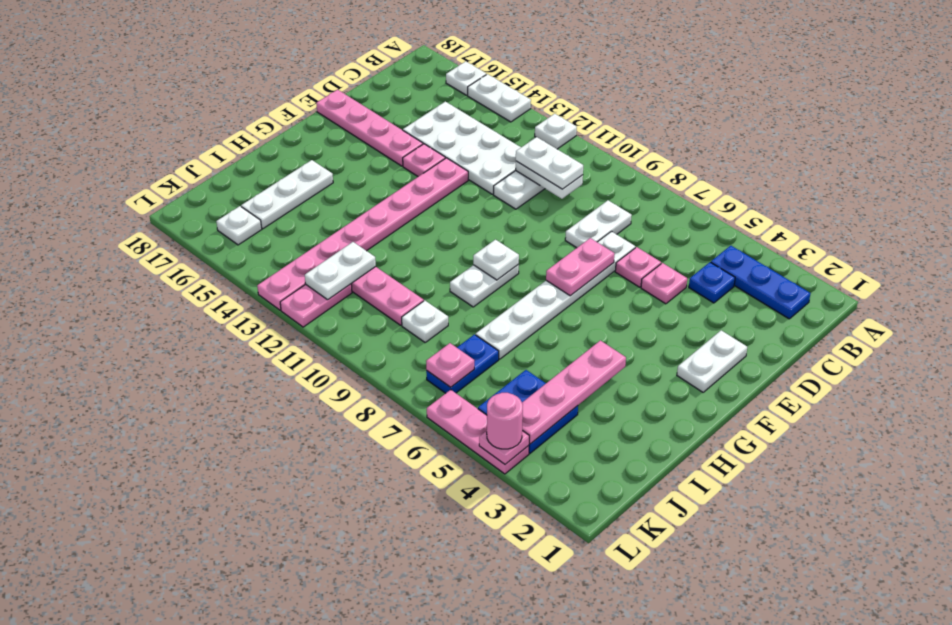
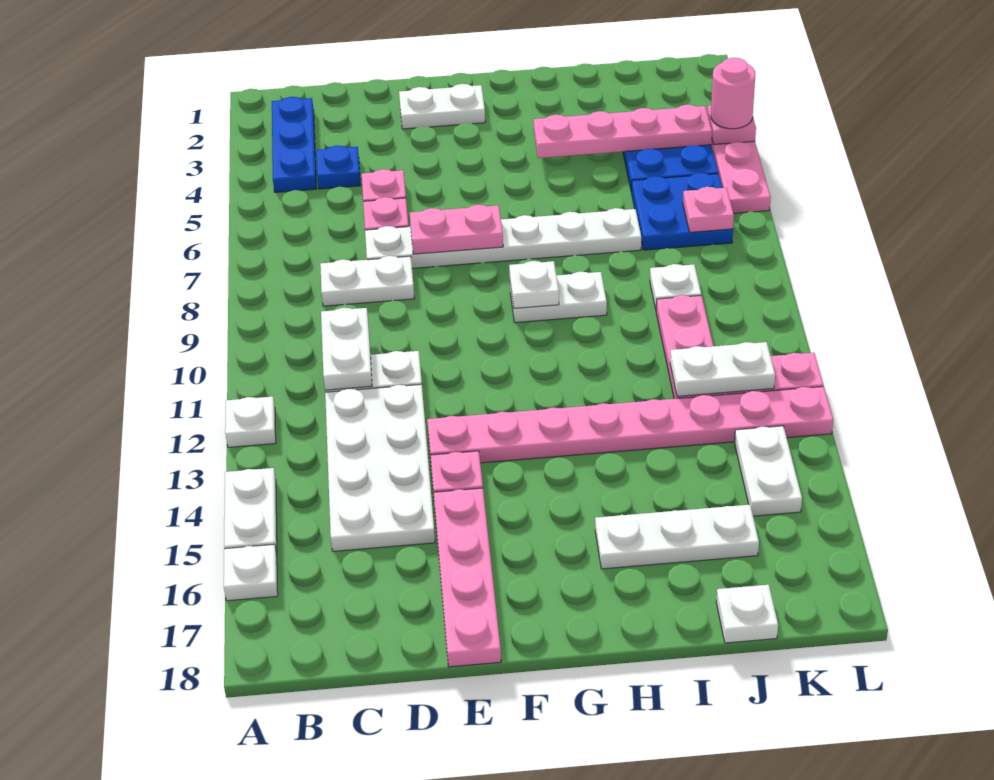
white 1x2 plate [516,137,583,189] -> white 1x2 plate moved to [735,426,802,516]
blue 1x2 plate [426,335,499,393] -> blue 2x2 plate [632,173,733,250]
white 1x1 plate [216,206,262,245] -> white 1x1 plate moved to [716,585,778,643]

